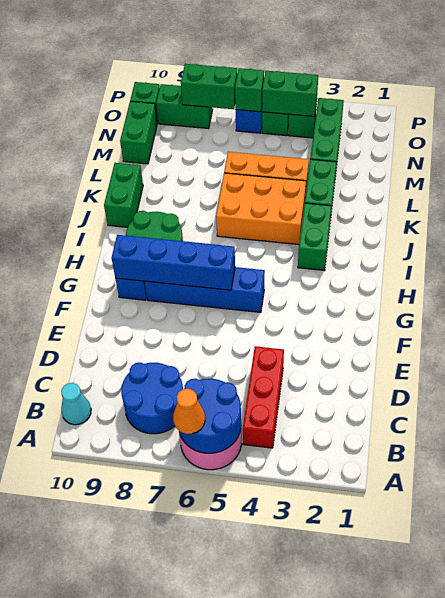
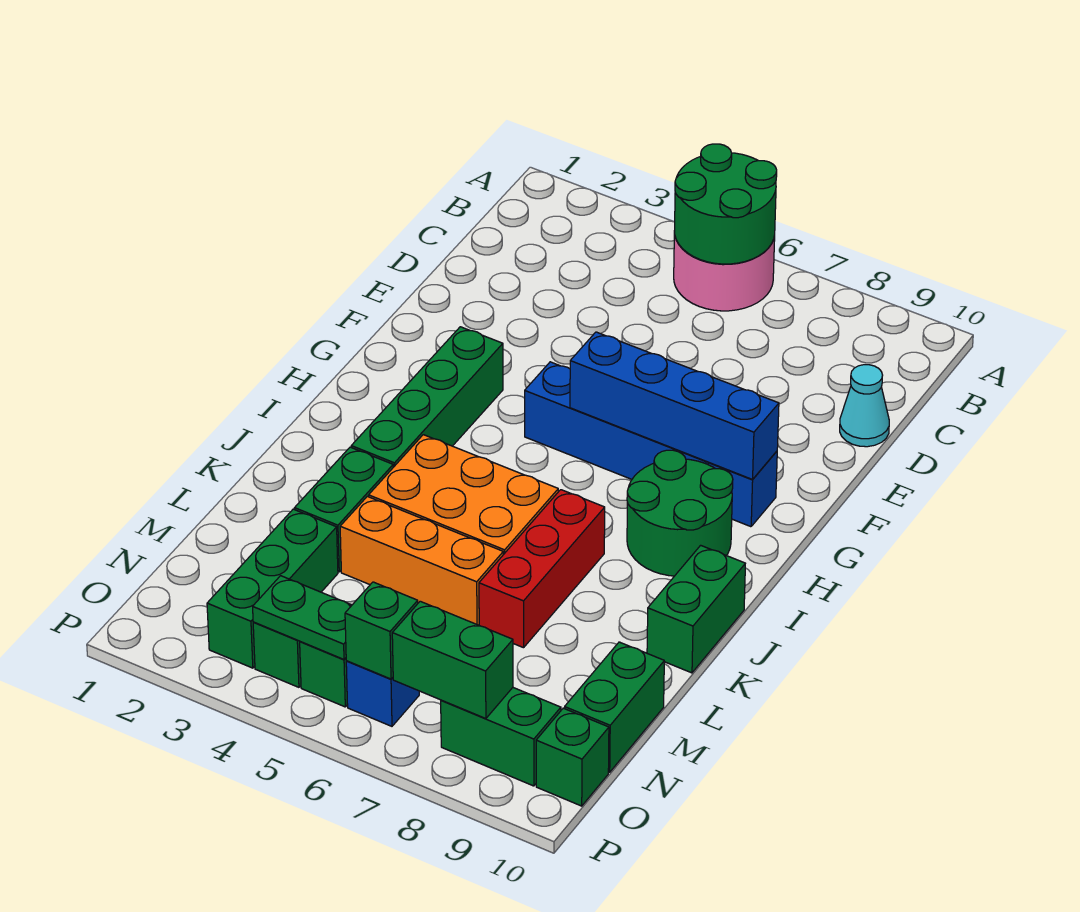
blue 2x2 round brick [176,379,241,453] -> green 2x2 round brick [675,144,777,264]
orange 1x1 cone [173,389,205,434] -> none
red 1x3 brick [243,346,284,448] -> red 1x3 brick moved to [479,490,605,648]
blue 2x2 round brick [121,363,183,434] -> none
cyan 1x1 cone [61,383,91,425] -> cyan 1x1 cone moved to [840,365,889,447]
green 1x2 brick [298,203,332,270] -> green 1x4 brick [351,327,503,467]
green 1x2 brick [262,71,318,117] -> green 1x2 plate [253,576,352,659]

